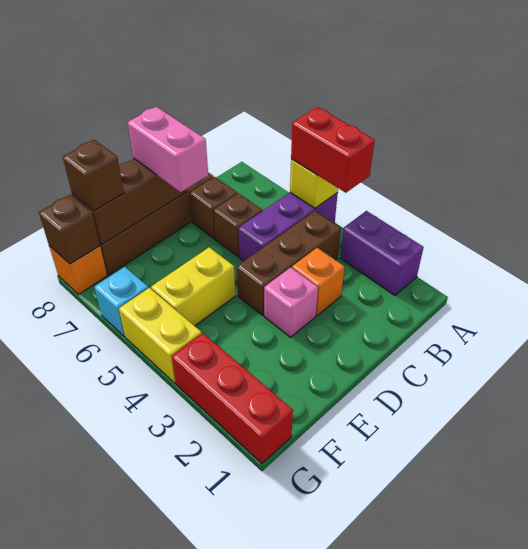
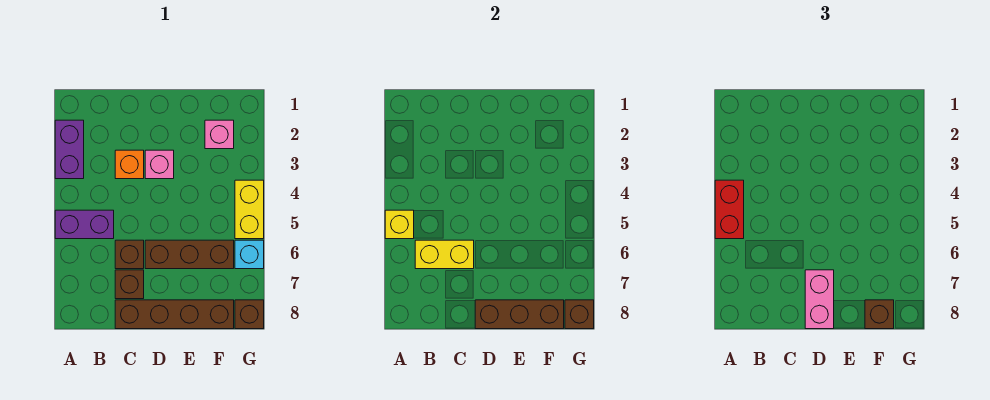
purple 1x3 brick [238,193,338,261] -> purple 1x2 brick [55,210,114,239]
brown 1x3 brick [237,211,341,316] -> brown 1x3 brick moved to [145,240,234,269]
yellow 1x2 brick [151,247,235,326] -> yellow 1x2 brick moved to [415,240,474,269]
none -> pink 1x1 brick [205,120,234,149]
red 1x3 brick [172,333,293,464] -> none
orange 1x1 brick [49,246,107,294] -> brown 1x1 brick [235,300,264,329]

